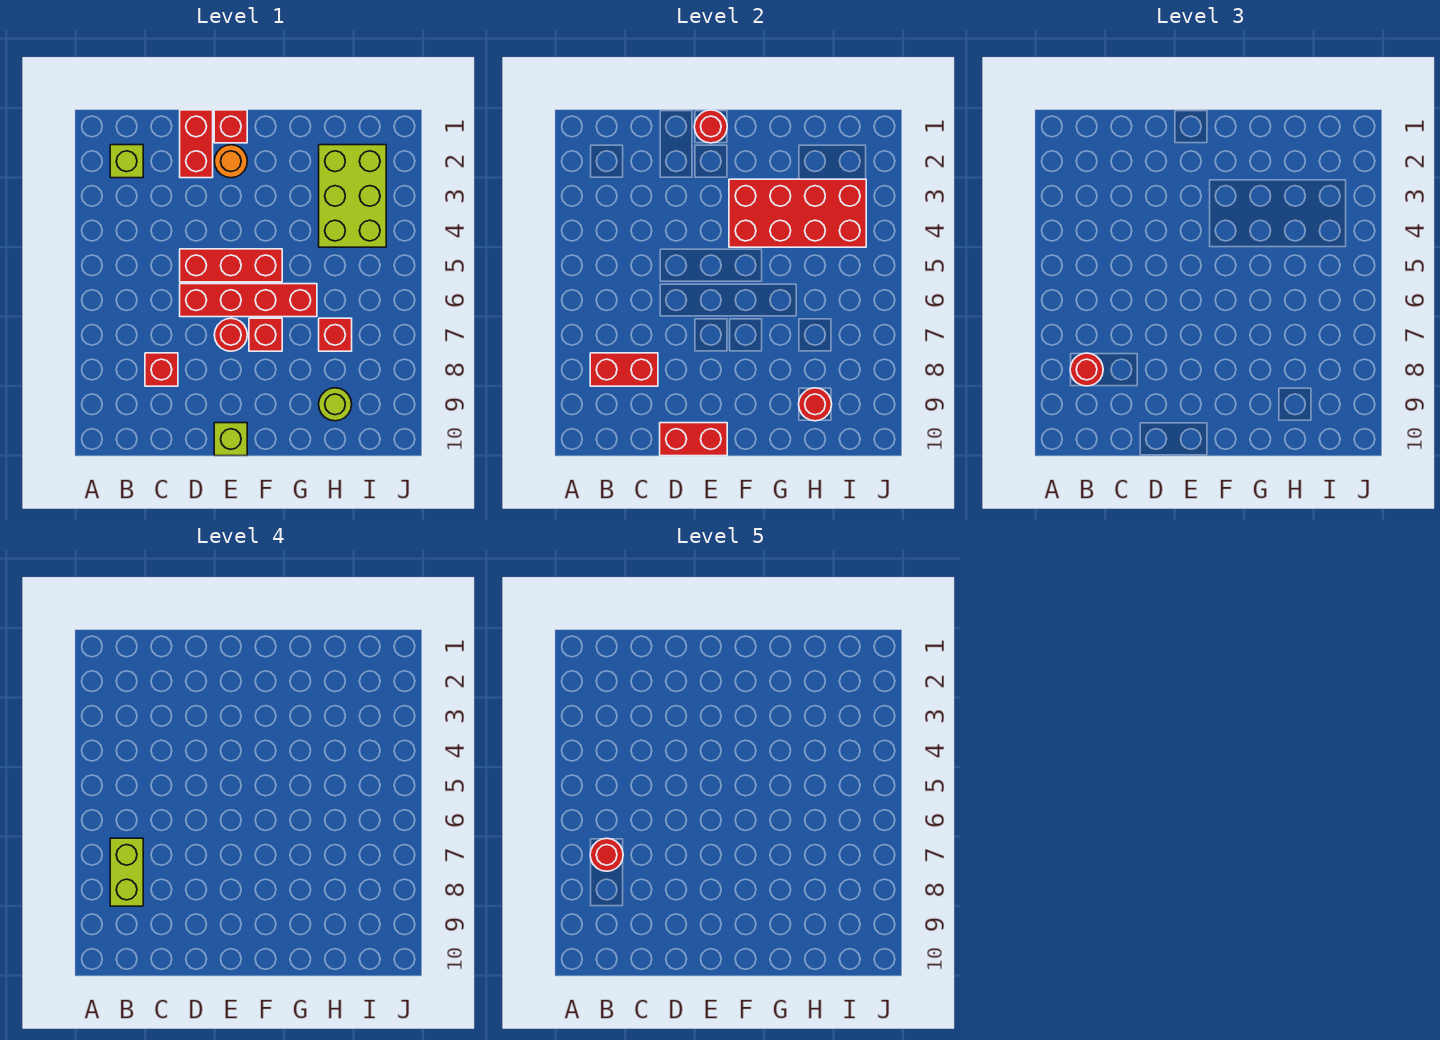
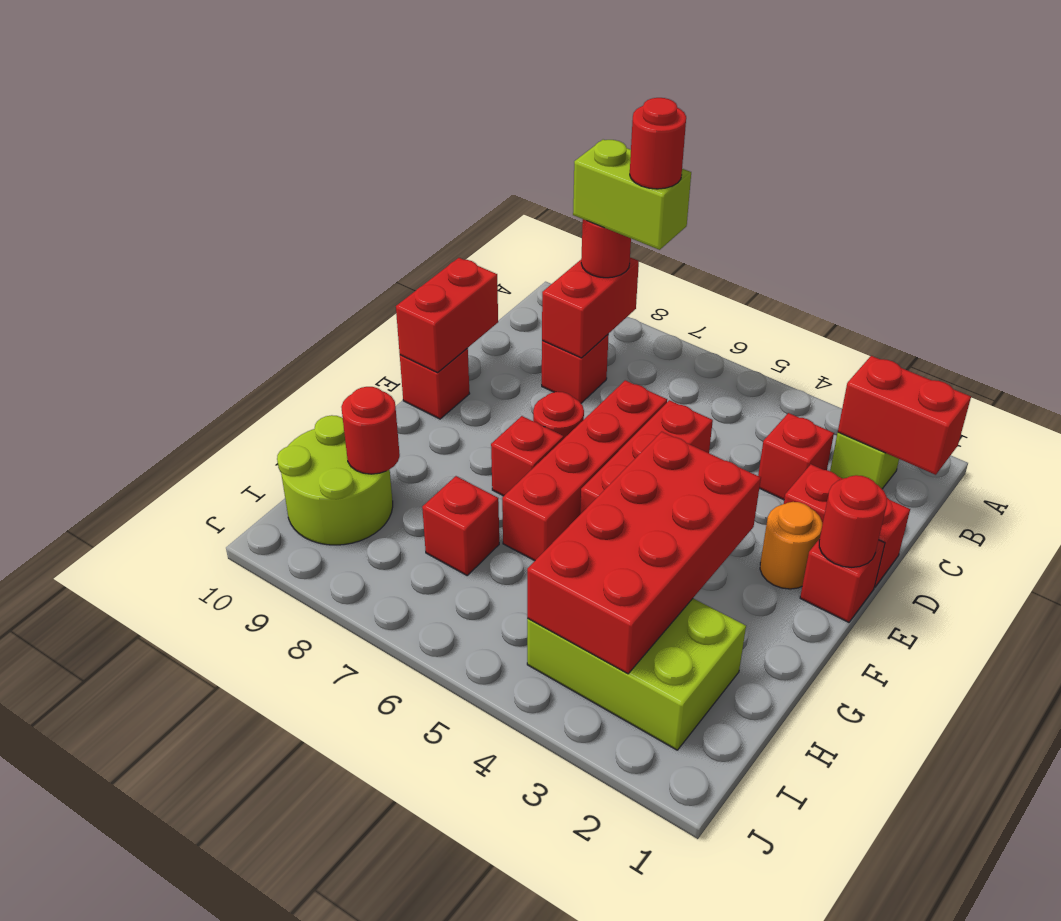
none -> red 1x2 brick [838,356,971,475]
none -> red 1x1 brick [758,413,834,500]
lime 1x1 brick [214,423,247,456] -> red 1x1 brick [400,348,470,419]
lime 1x1 round brick [319,388,352,421] -> lime 2x2 round brick [277,415,393,545]

